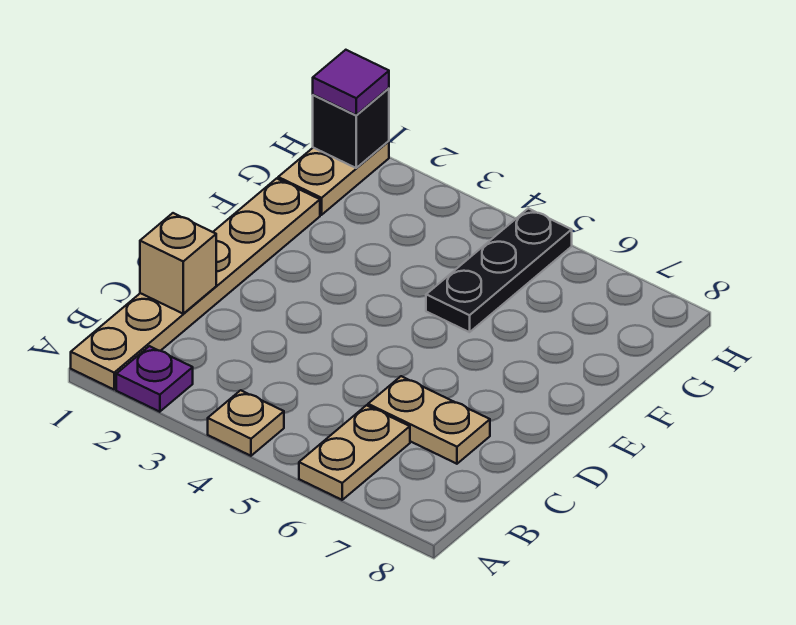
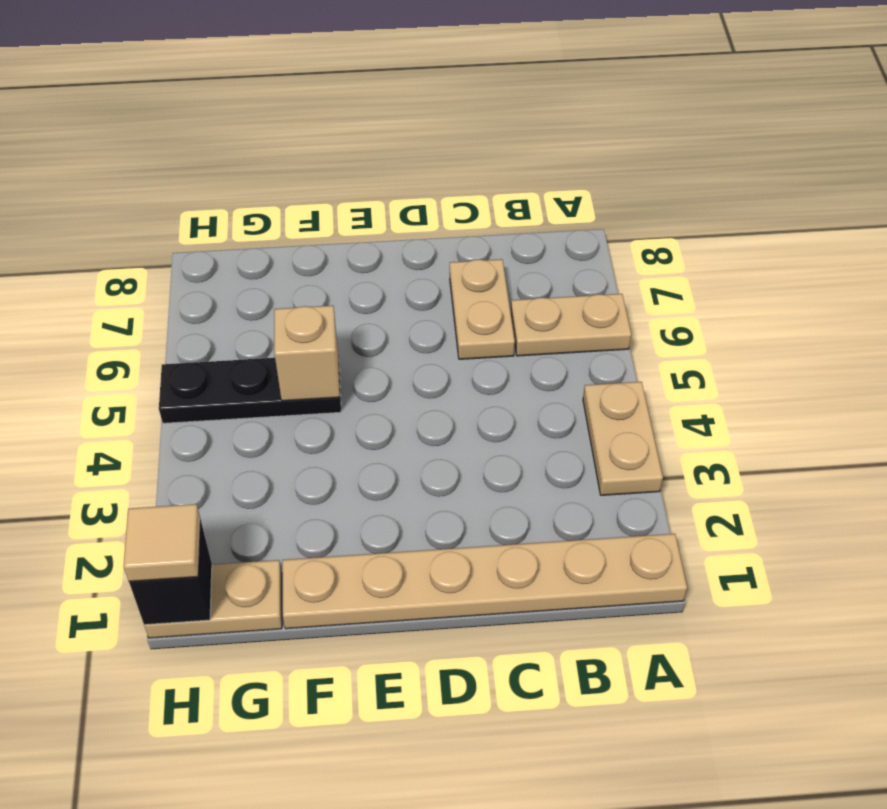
purple 1x1 plate [116,346,193,412] -> none
tan 1x1 plate [208,390,284,456] -> tan 1x2 plate [583,382,663,495]
tan 1x1 brick [140,213,216,314] -> tan 1x1 brick moved to [274,306,340,401]
purple 1x1 tile [313,50,389,115] -> tan 1x1 tile [124,504,201,581]

